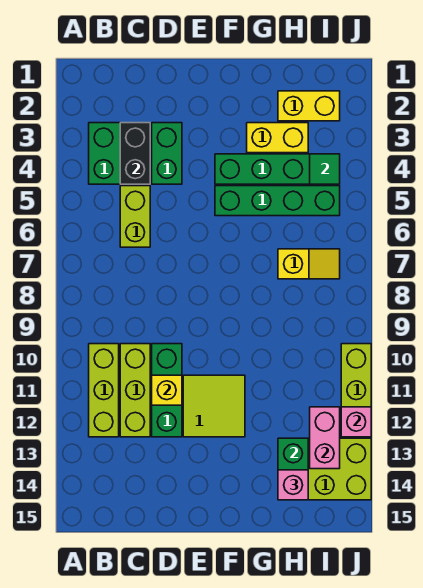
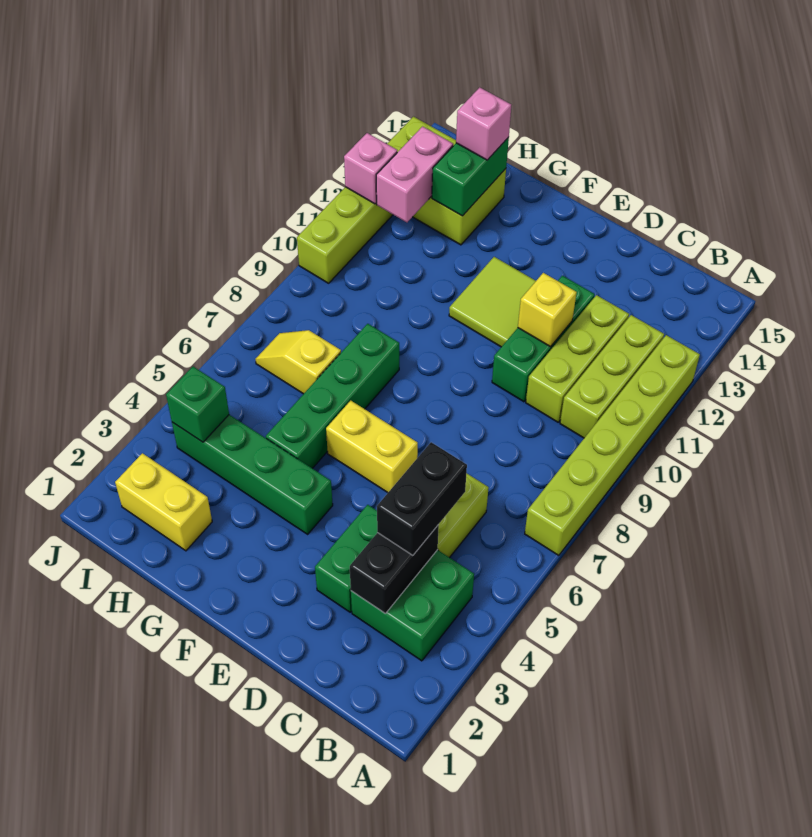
none -> lime 1x6 brick [525,335,700,555]
none -> black 1x2 brick [377,442,467,555]
green 1x4 brick [215,186,340,216] -> green 1x4 brick turned to [266,324,399,468]
yellow 1x2 brick [247,123,308,153] -> yellow 1x2 brick moved to [326,401,418,493]
green 1x1 tile [310,154,340,184] -> green 1x1 brick [166,367,229,442]

